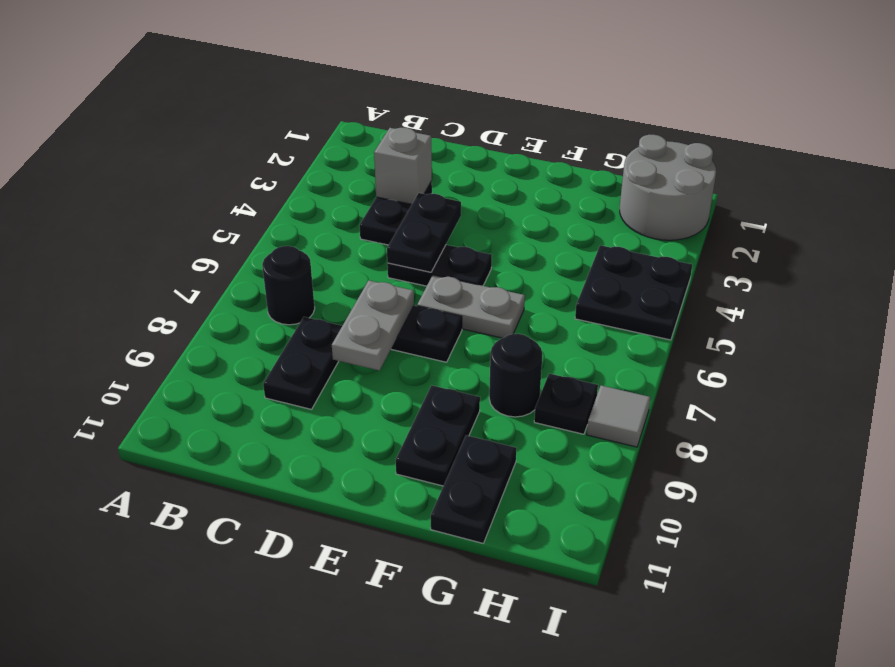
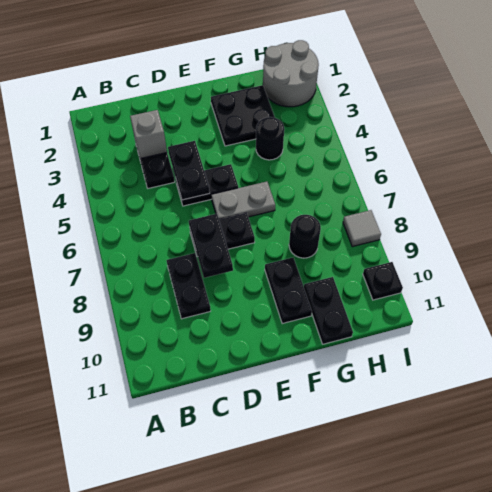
black 1x1 round brick [262,246,315,325] -> black 1x1 round brick moved to [256,117,284,160]
grey 1x2 plate [332,281,414,371] -> black 1x2 plate [189,214,233,278]
black 2x2 plate [575,245,692,340] -> black 2x2 plate moved to [211,85,275,146]
black 1x1 plate [534,374,598,434] -> black 1x1 plate moved to [363,262,403,300]

